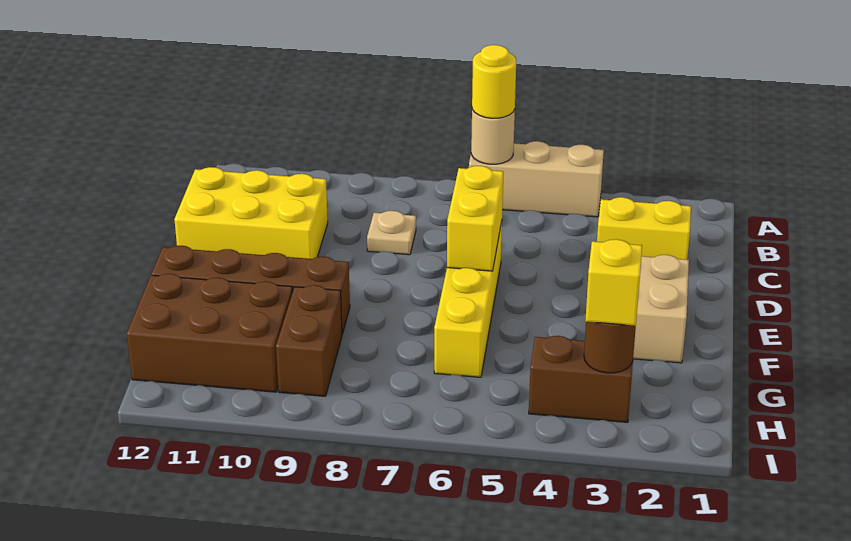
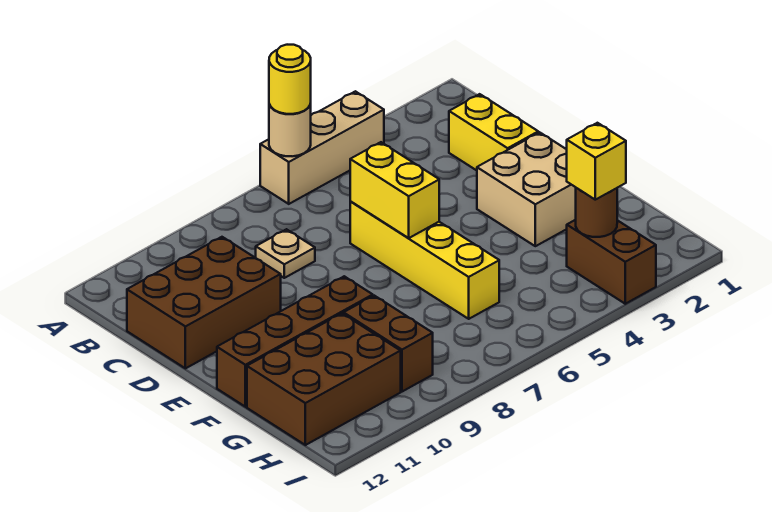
yellow 1x2 brick [597,197,691,260] -> yellow 1x2 brick turned to [449,94,538,170]
yellow 2x3 brick [174,167,328,259] -> brown 2x3 brick [127,237,281,368]
brown 1x2 brick [529,336,633,422] -> brown 1x2 brick turned to [567,220,656,304]

